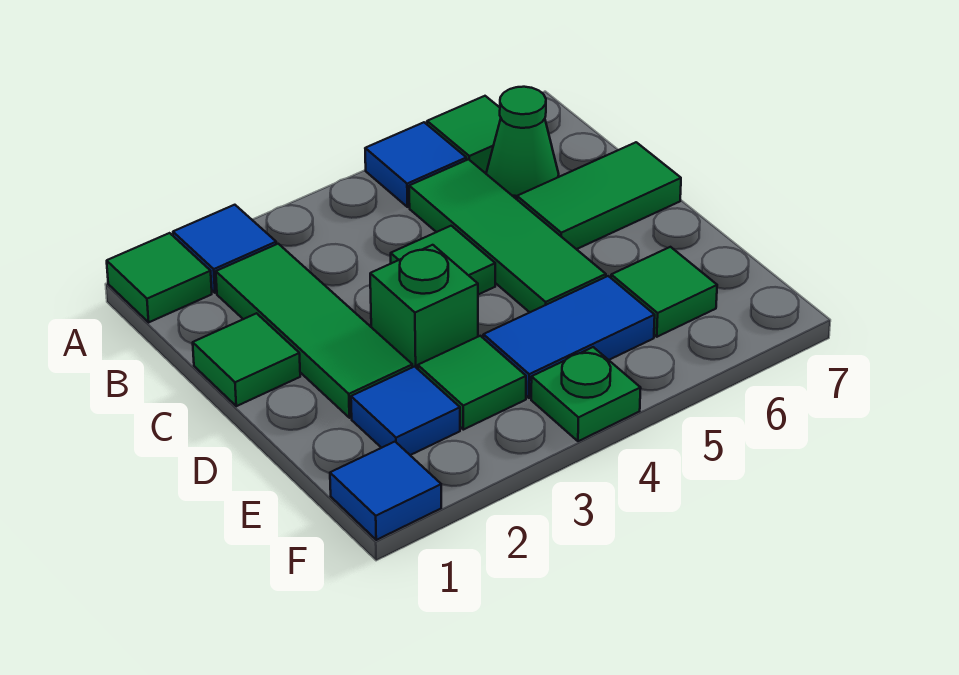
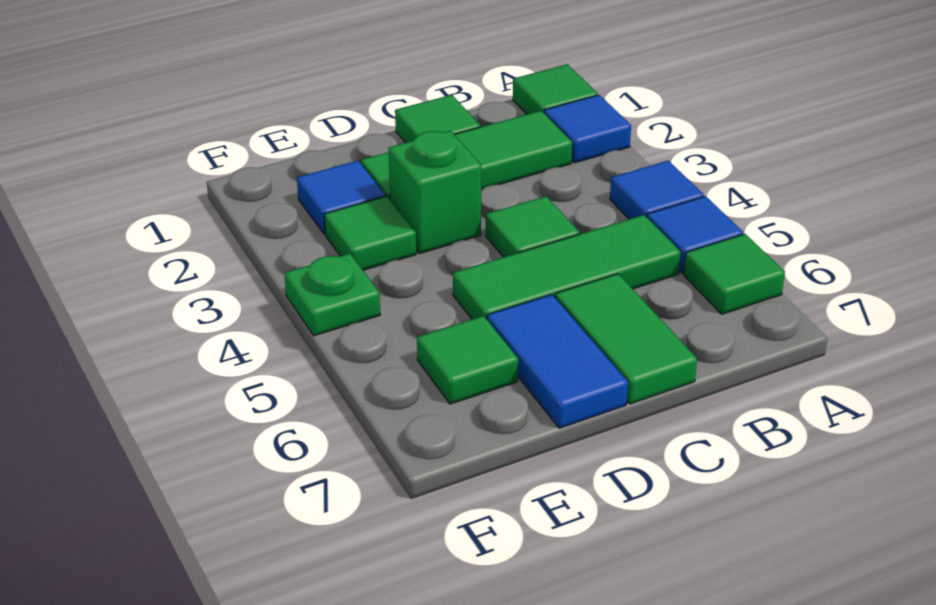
green 1x1 cone [486,87,559,199] -> none
blue 1x2 tile [483,276,655,398] -> blue 1x2 tile moved to [487,295,628,428]
blue 1x1 tile [330,442,441,540] -> blue 1x1 tile moved to [610,161,704,219]

